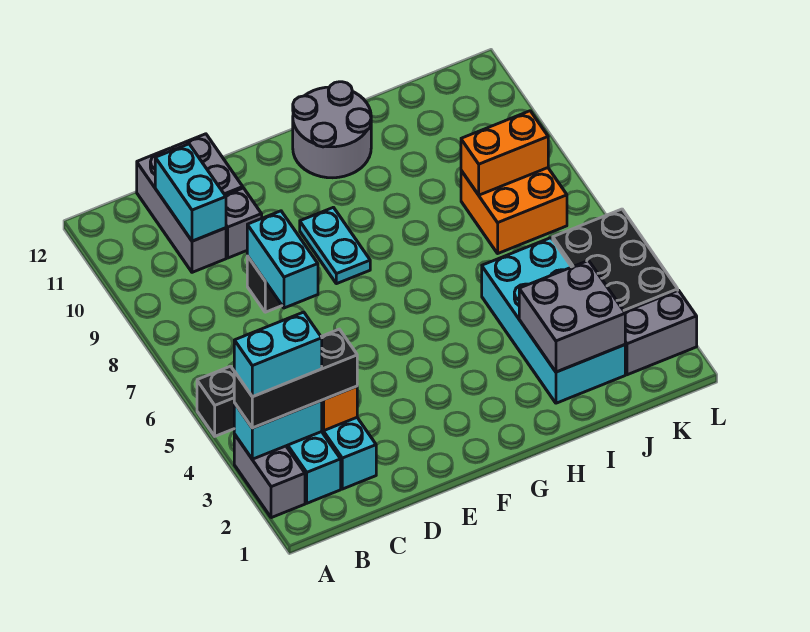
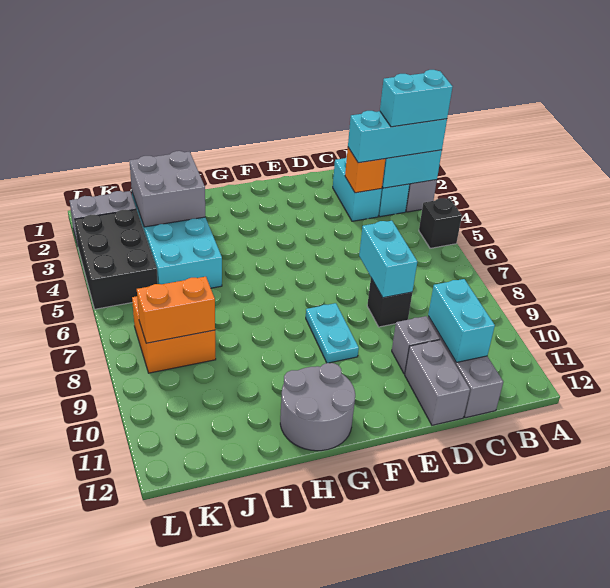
black 1x3 brick [234,329,357,428] -> cyan 1x3 brick [348,111,447,163]

